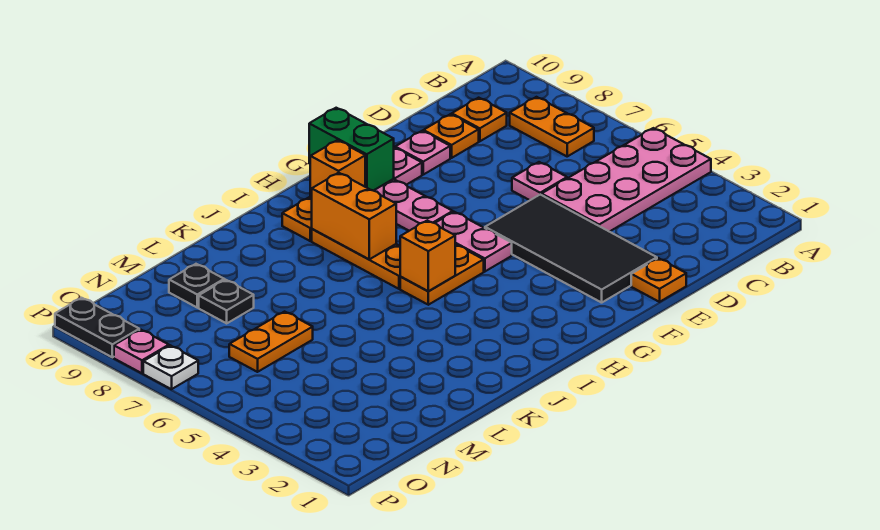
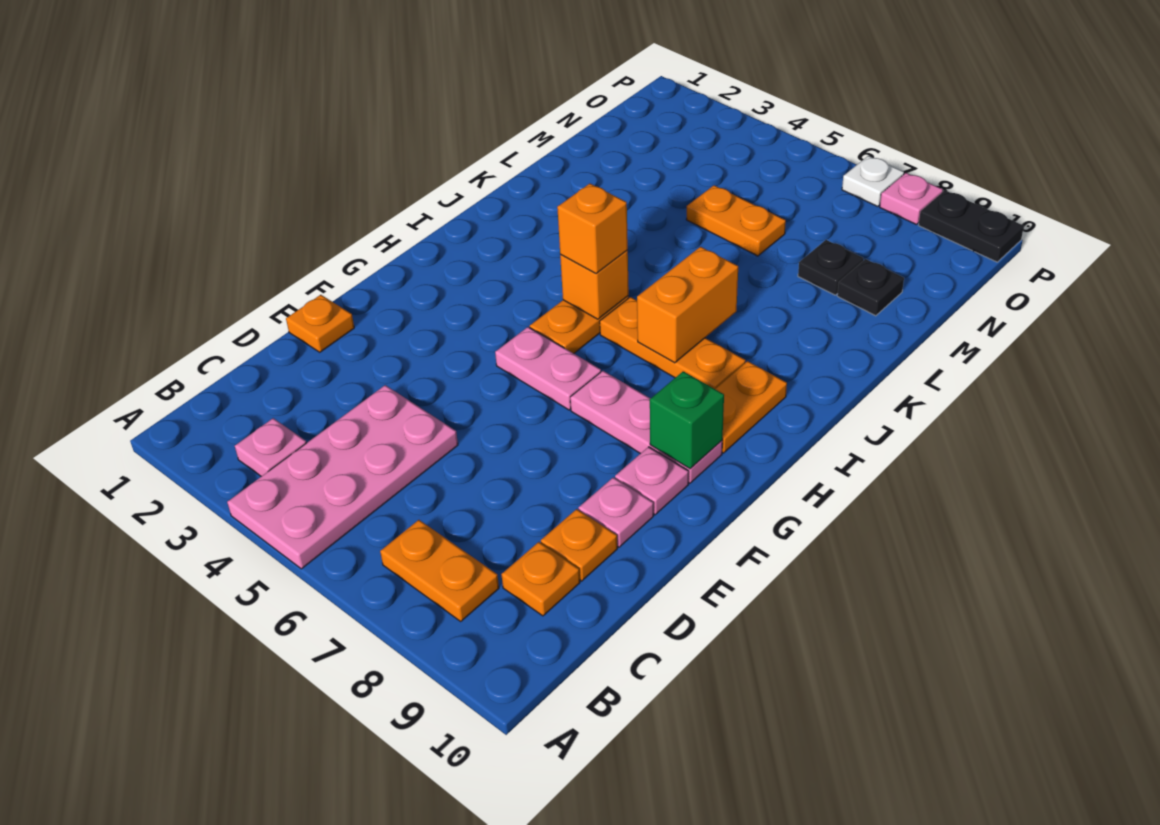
pink 1x1 plate [512,162,567,200] -> pink 1x1 plate moved to [235,418,306,476]
black 2x4 tile [485,195,657,303] -> none
green 1x2 brick [309,108,394,191] -> green 1x1 brick [650,371,724,469]
orange 1x1 brick [310,140,365,197] -> orange 1x1 brick moved to [557,184,628,274]
orange 1x2 brick [312,173,396,259] -> orange 1x2 brick turned to [637,247,738,363]
orange 1x2 plate [229,312,313,372] -> orange 1x2 plate turned to [686,185,786,256]

